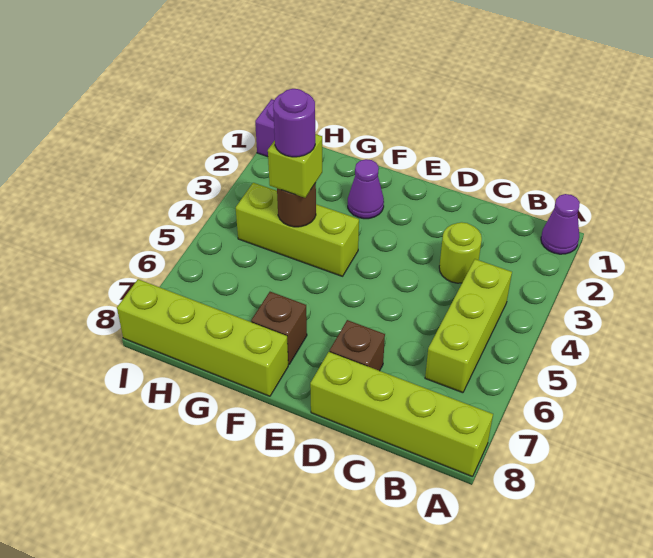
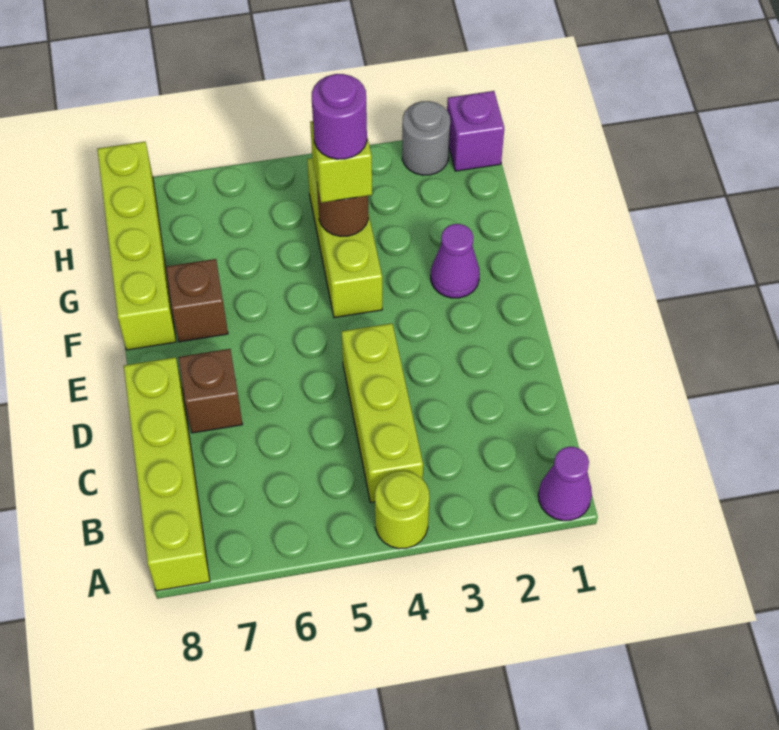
lime 1x3 brick [425,259,512,393] -> lime 1x3 brick turned to [341,323,423,503]
lime 1x1 round brick [439,222,482,283] -> lime 1x1 round brick moved to [375,471,429,549]
none -> grey 1x1 round brick [402,101,450,175]

